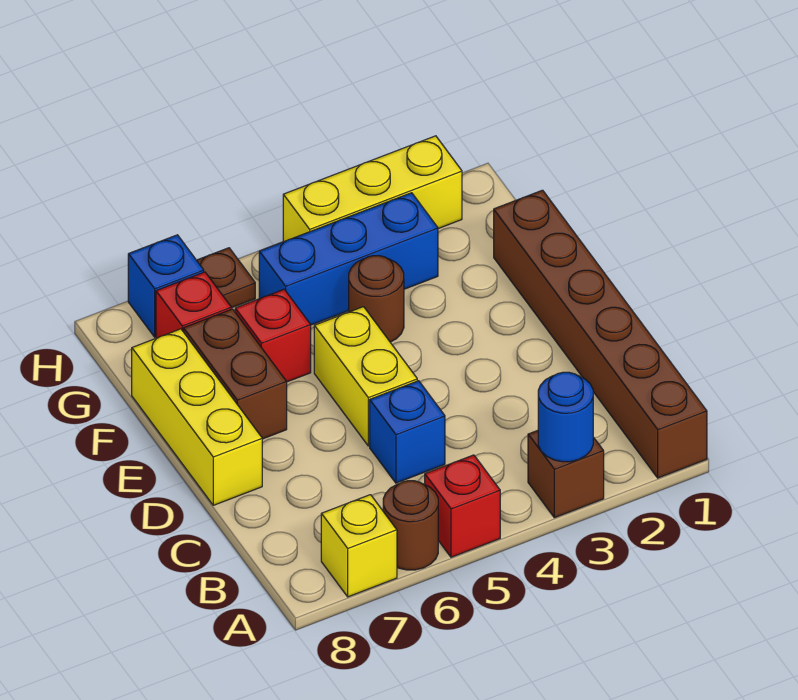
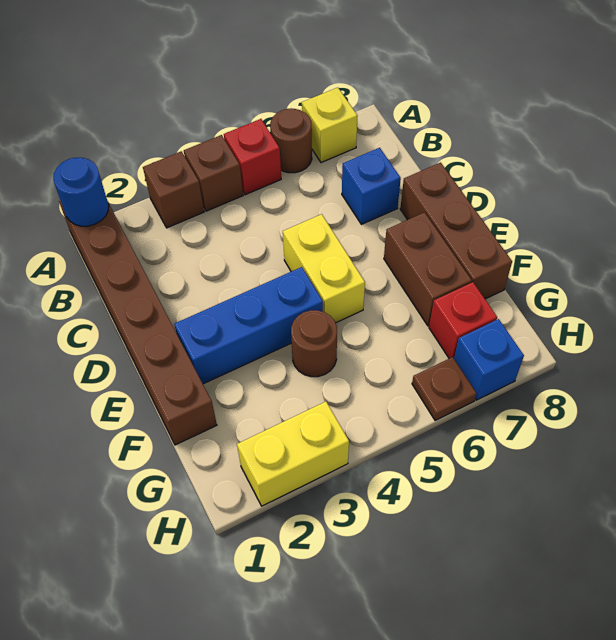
blue 1x1 round brick [538,372,593,462] -> blue 1x1 round brick moved to [53,158,109,226]
none -> brown 1x1 brick [184,135,243,211]
blue 1x1 brick [370,381,445,483] -> blue 1x1 brick moved to [342,148,401,224]
yellow 1x3 brick [132,329,262,505] -> brown 1x3 brick [400,162,512,299]
red 1x1 brick [235,289,311,382] -> none
blue 1x3 brick [259,193,438,325] -> blue 1x3 brick moved to [174,267,323,384]
yellow 1x3 brick [283,136,462,242] -> yellow 1x2 brick [237,402,349,506]

